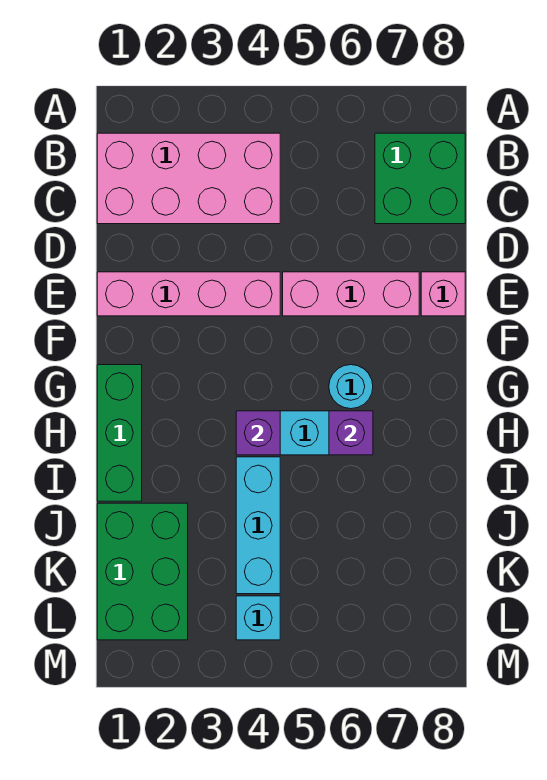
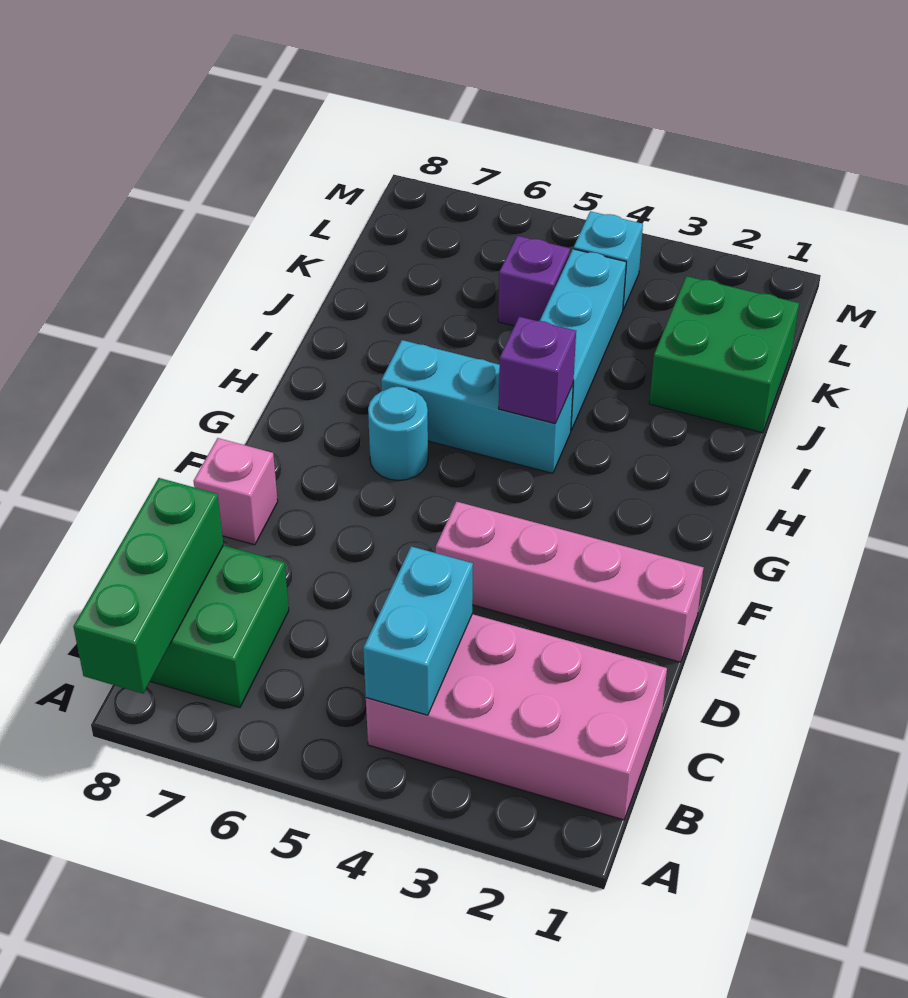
none -> cyan 1x2 brick [363,546,473,715]
pink 1x3 brick [283,272,419,316] -> none
green 1x3 brick [97,365,142,501] -> green 1x3 brick moved to [73,478,223,694]
purple 1x1 brick [329,411,373,455] -> purple 1x1 brick moved to [498,236,570,326]
green 2x3 brick [97,503,188,640] -> green 2x2 brick [649,276,799,433]

